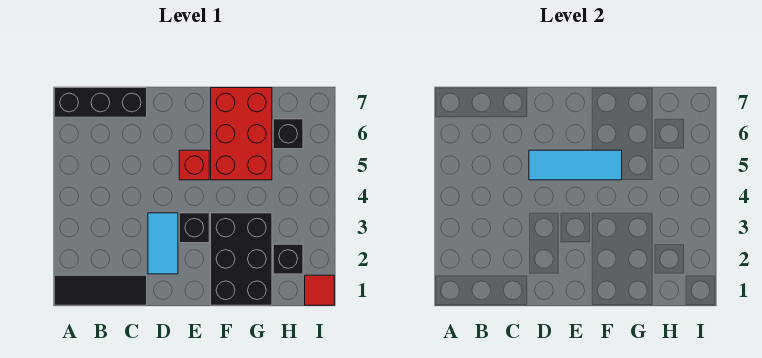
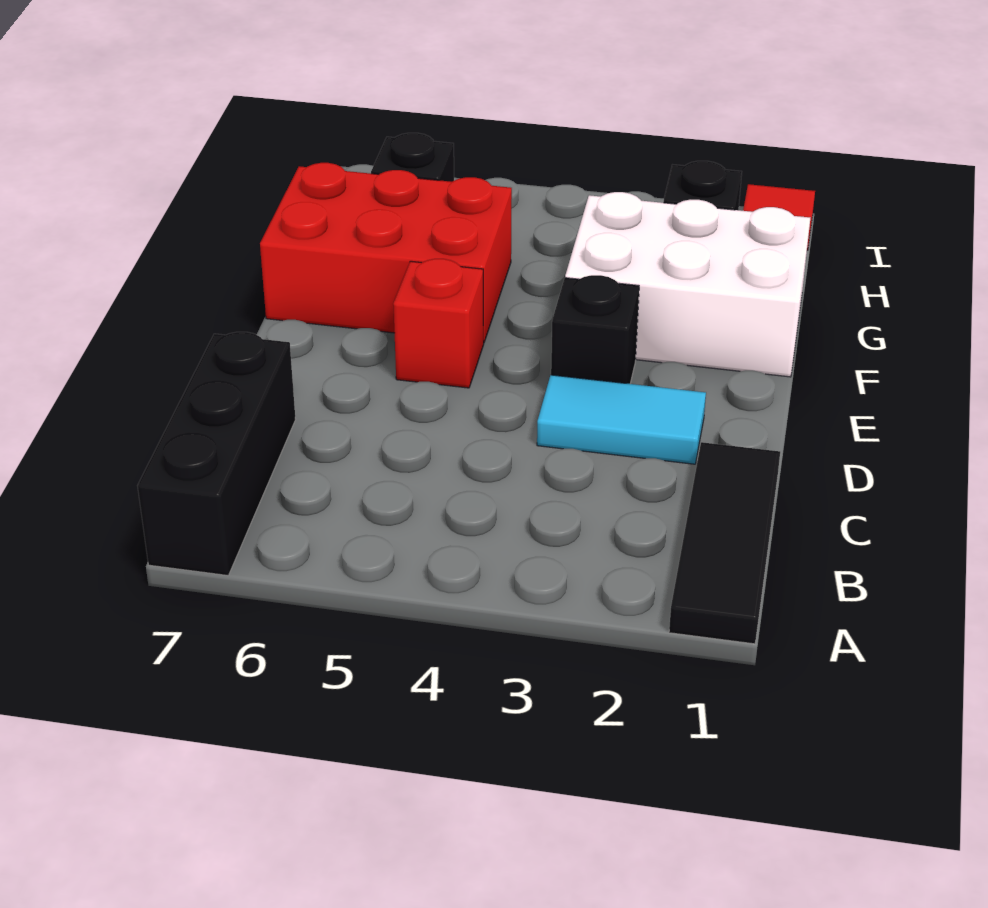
cyan 1x3 tile [529,150,622,180] -> none
black 2x3 brick [211,213,272,305] -> white 2x3 brick [565,192,810,377]

